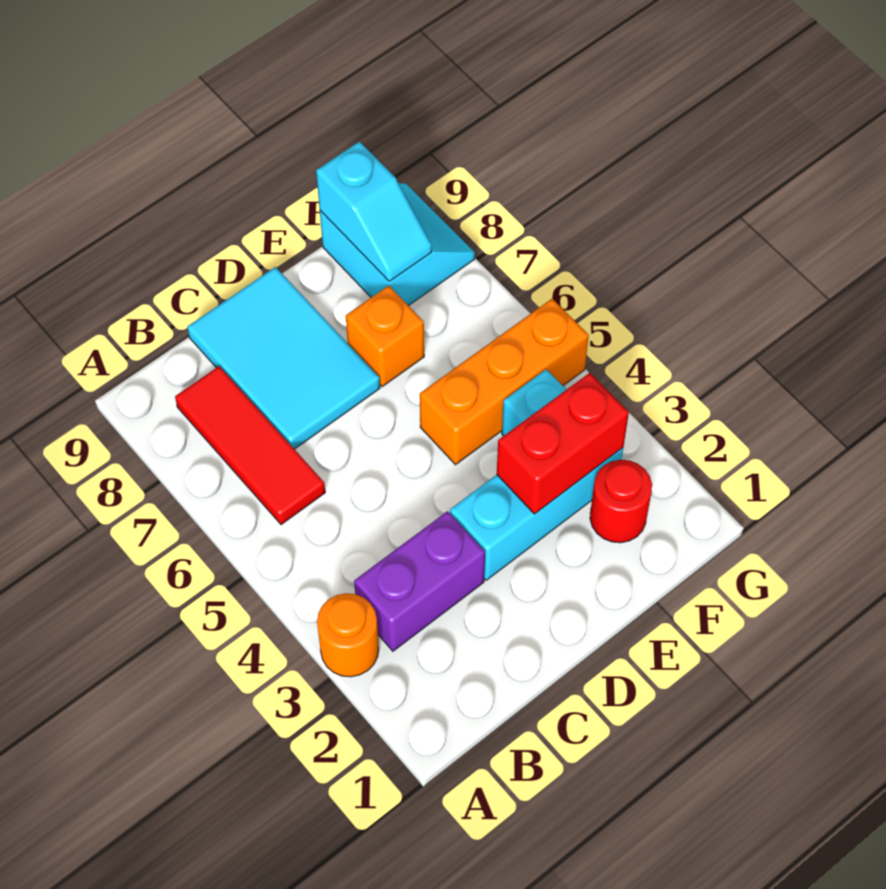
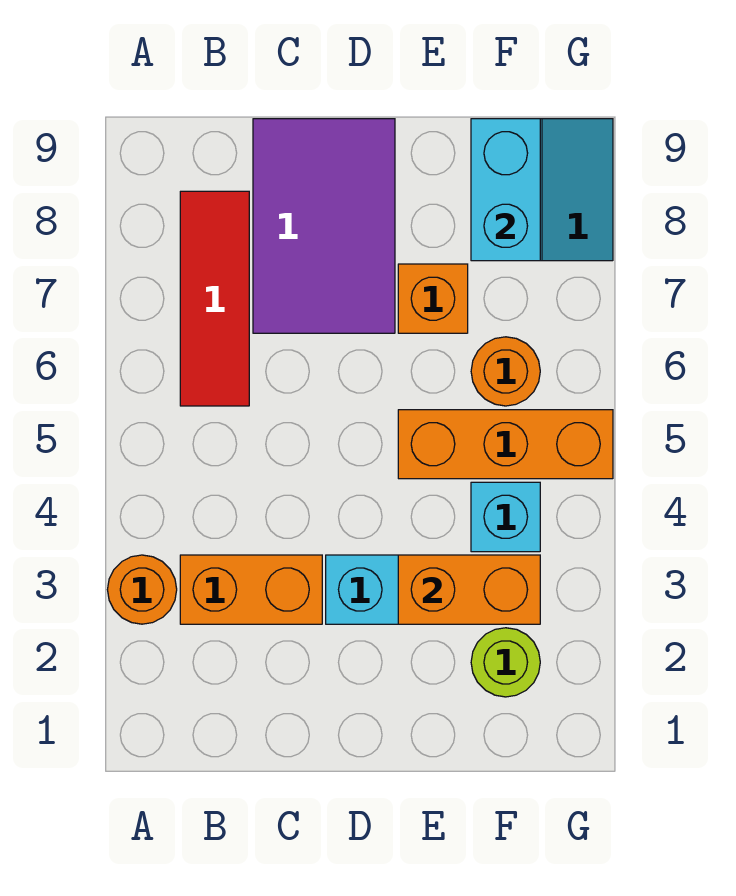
purple 1x2 brick [354,511,485,651] -> orange 1x2 brick [180,555,322,624]
cyan 2x3 tile [187,267,380,449] -> purple 2x3 tile [253,119,395,333]
red 1x2 brick [497,373,629,514] -> orange 1x2 brick [398,555,540,624]
red 1x1 round brick [590,460,652,543] -> lime 1x1 round brick [471,628,540,697]
none -> orange 1x1 round brick [471,337,540,406]
cyan 1x2 slope [316,142,432,282] -> cyan 1x2 brick [471,119,540,261]

